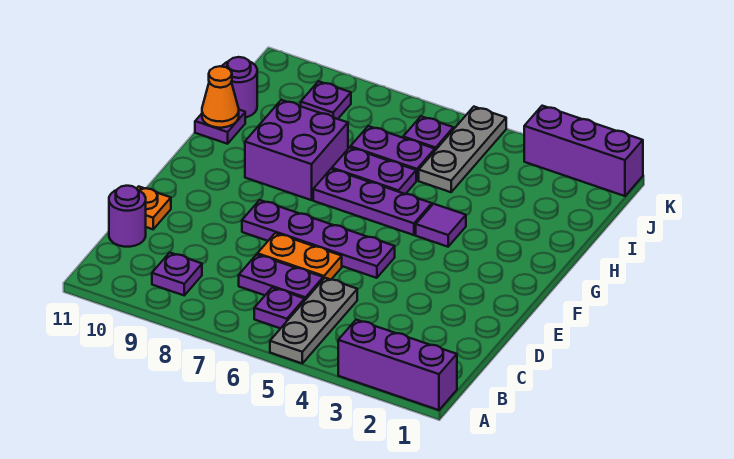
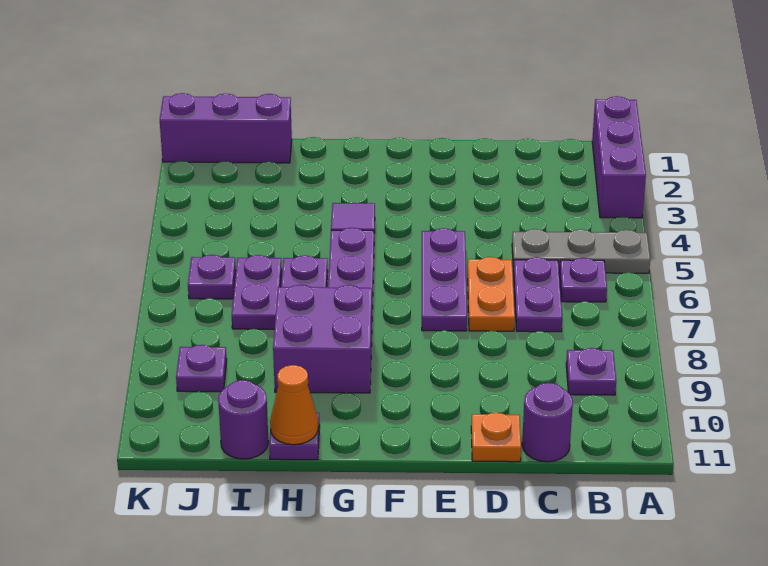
purple 1x4 plate [242,200,395,278] -> purple 1x3 plate [422,228,467,331]
grey 1x3 plate [419,107,506,192] -> none
purple 1x3 brick [524,106,643,196] -> purple 1x3 brick turned to [160,93,292,163]

